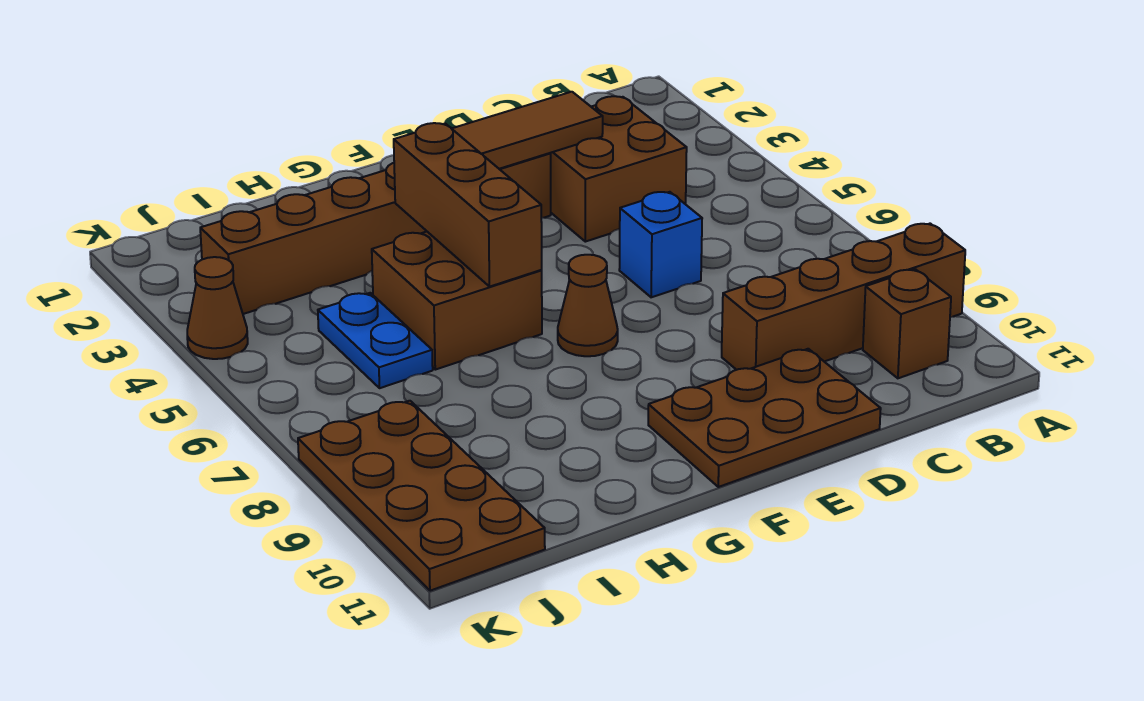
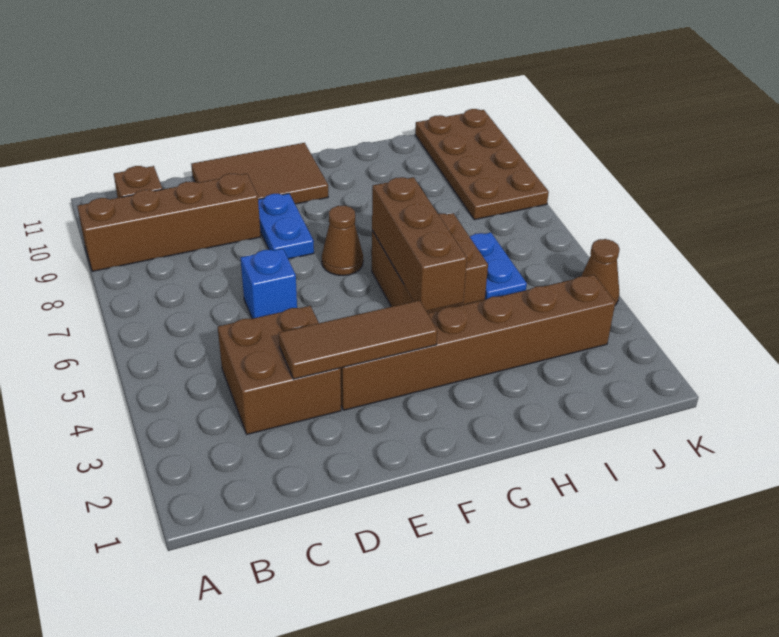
brown 2x3 plate [648,349,881,487] -> brown 2x3 tile [191,143,328,204]
none -> blue 1x2 plate [258,193,314,259]

